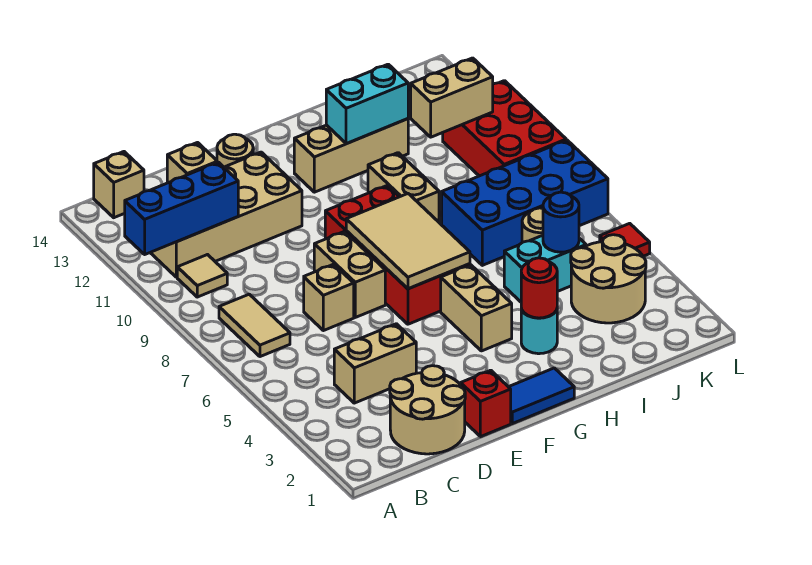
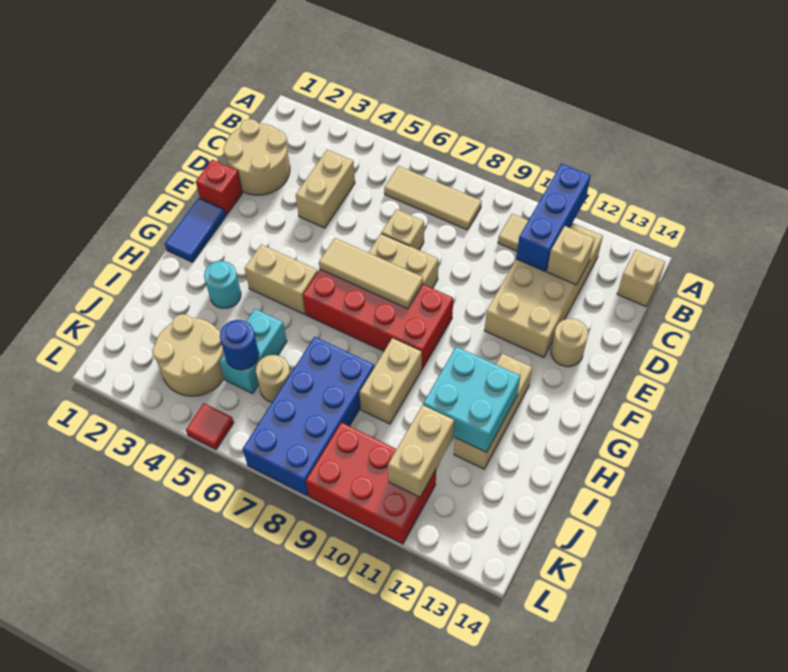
tan 1x2 tile [219,294,290,357] -> tan 1x3 tile [384,166,482,230]
tan 2x3 tile [346,194,470,289] -> tan 1x3 tile [319,238,423,309]
red 1x1 round brick [521,258,557,318] -> none
tan 1x2 brick [368,153,439,222] -> tan 1x2 brick turned to [359,338,422,424]
cyan 1x2 brick [326,64,408,144] -> cyan 2x2 brick [423,347,520,452]

